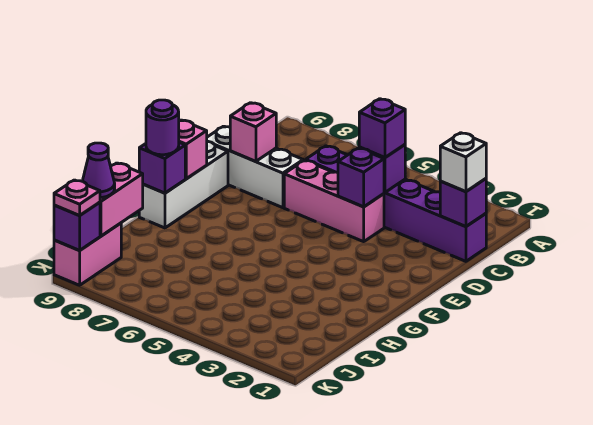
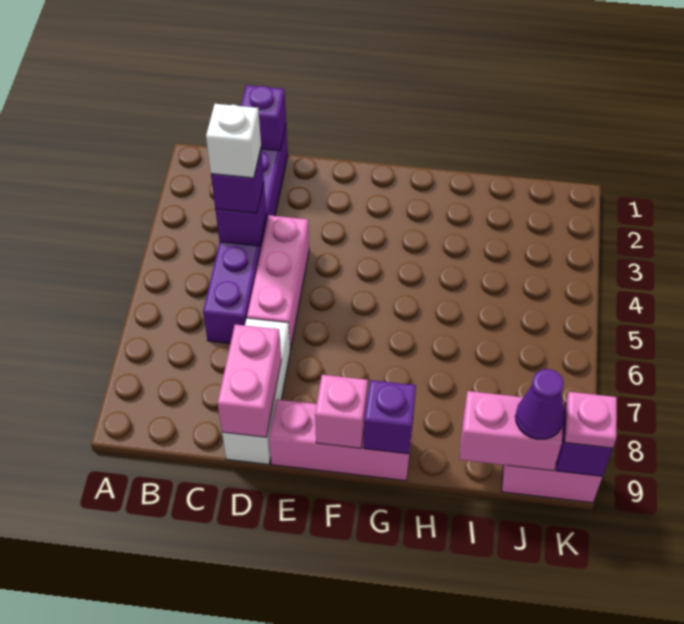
white 1x1 brick [440,133,486,191] -> white 1x1 brick moved to [206,104,261,178]
purple 1x1 brick [338,148,384,207] -> none
pink 1x1 brick [230,103,276,162] -> pink 1x2 brick [218,324,281,437]
white 1x3 brick [139,141,228,228] -> pink 1x3 brick [269,399,413,481]
purple 1x1 round brick [146,100,179,155] -> none

